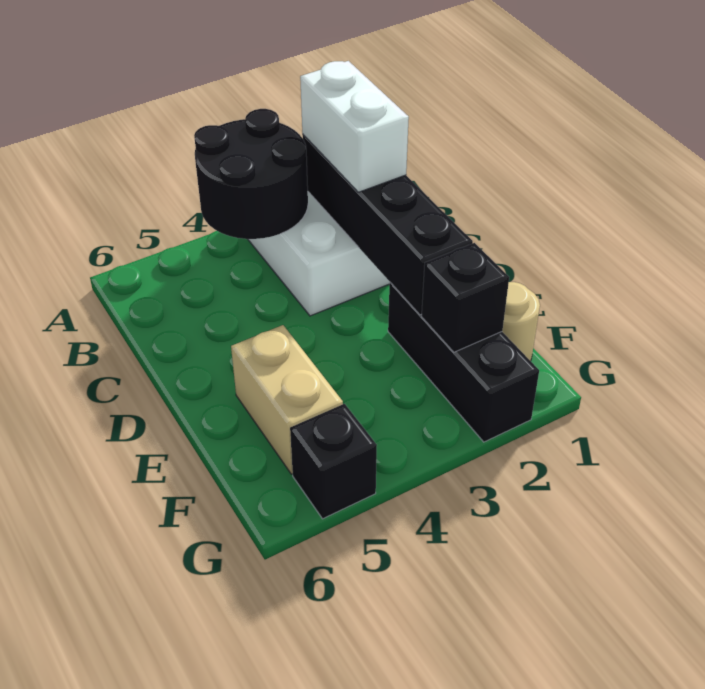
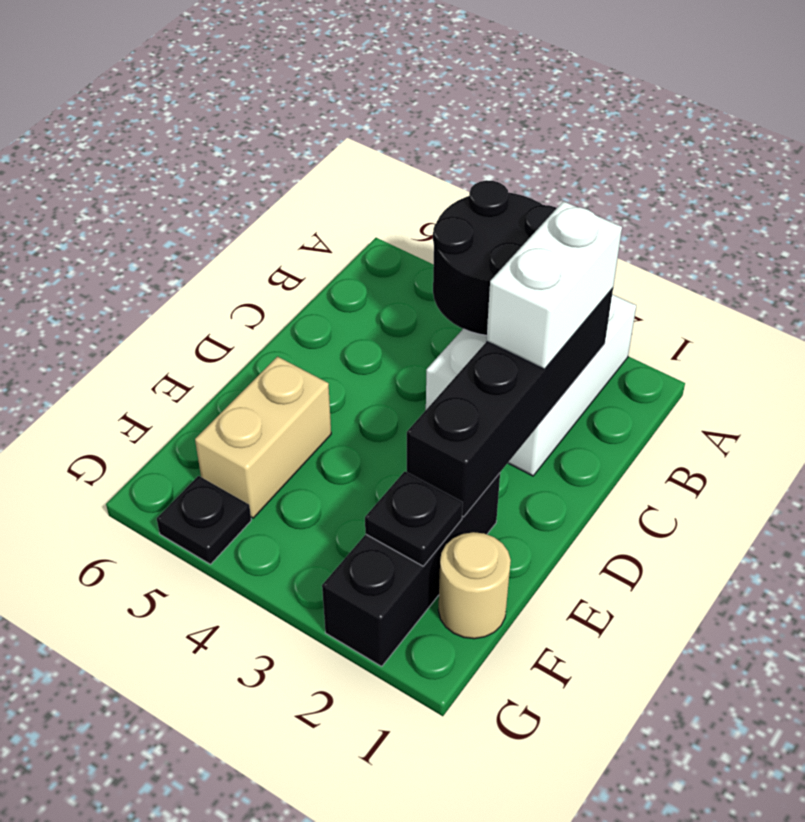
black 1x1 brick [422,243,509,352] -> black 1x1 plate [365,471,463,566]
black 1x1 brick [290,404,377,519] -> black 1x1 plate [157,476,251,564]

